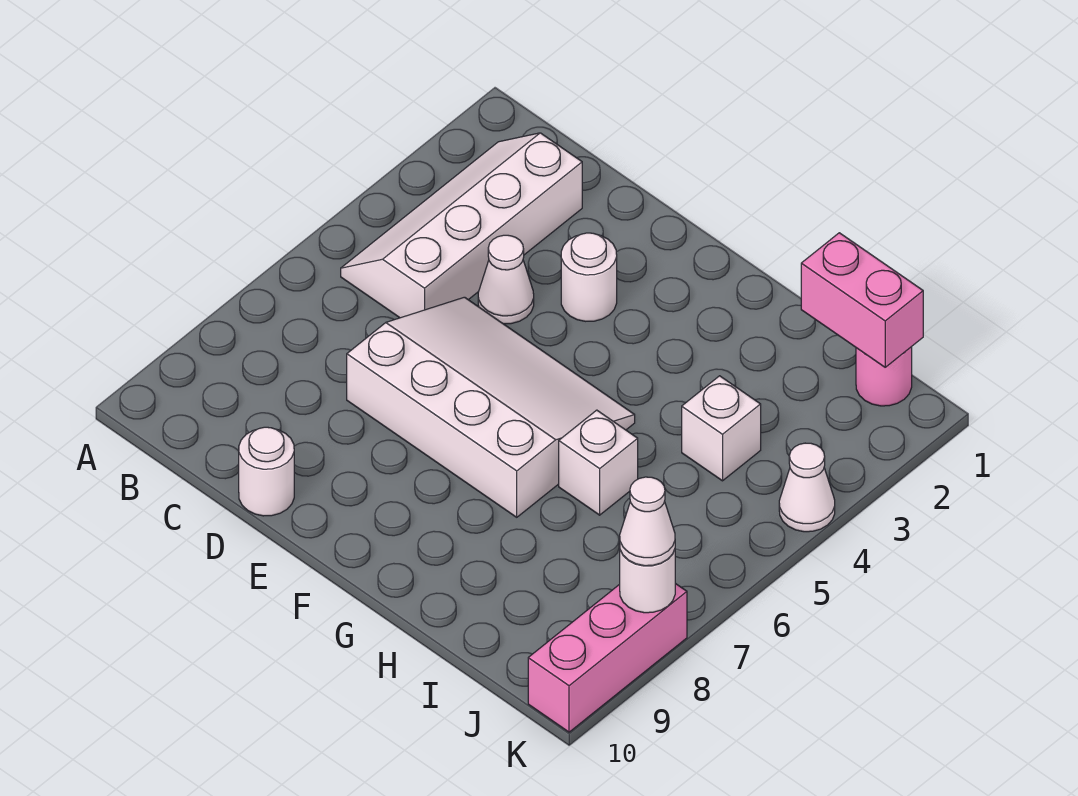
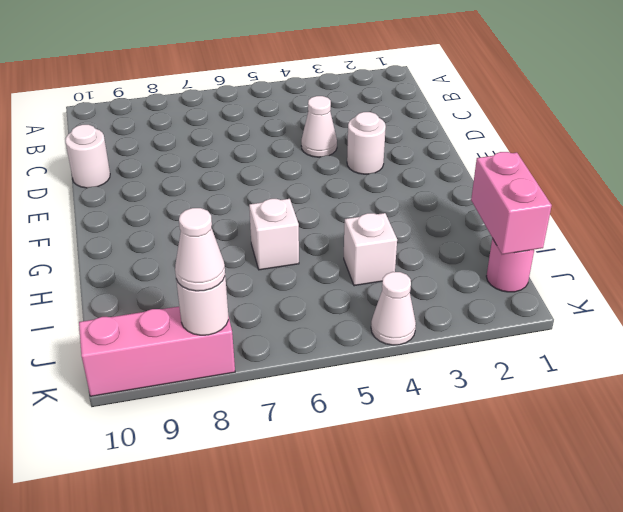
white 2x4 slope [341,133,582,318] -> none
white 3x4 slope [347,297,635,517] -> none

